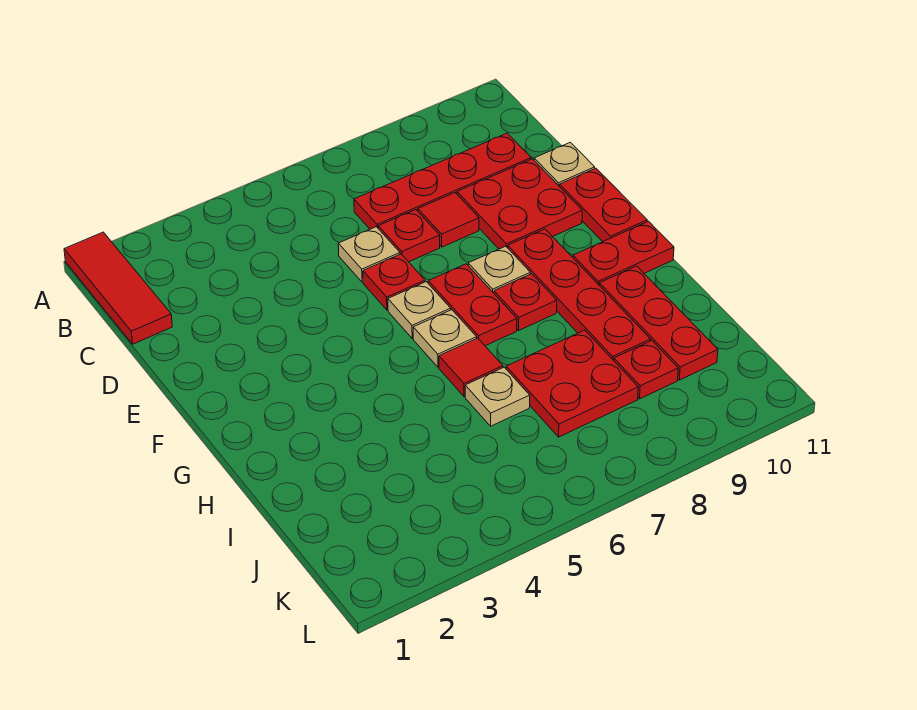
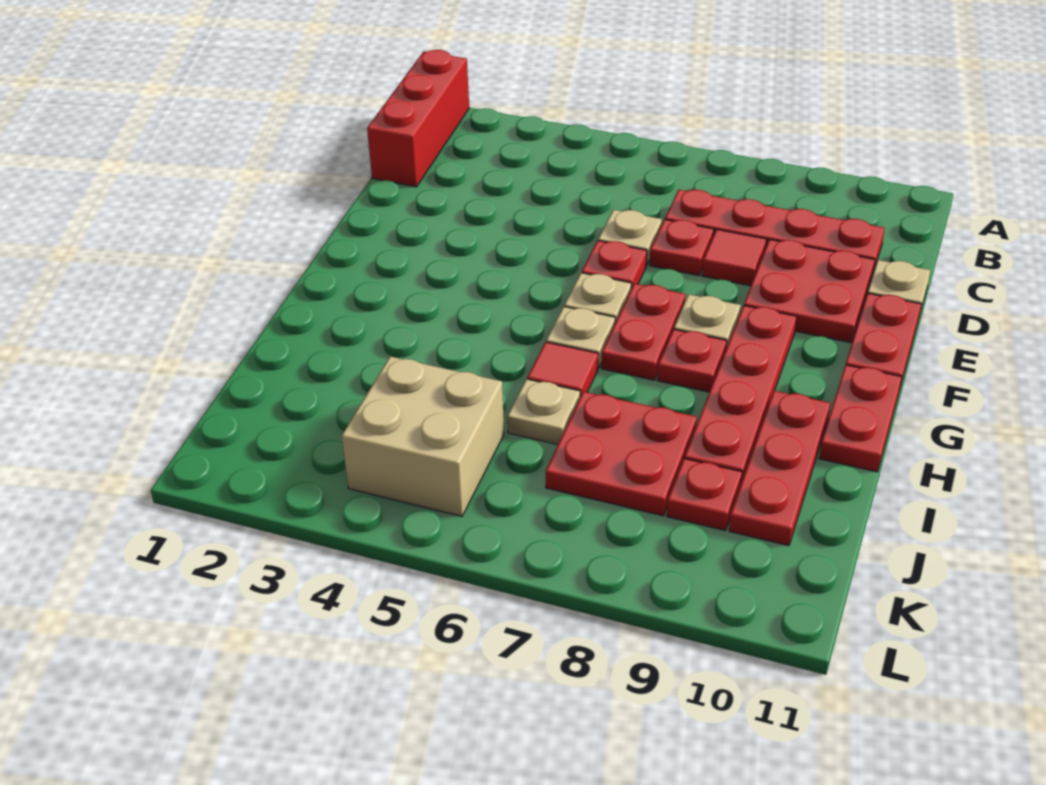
red 1x3 tile [64,232,172,344] -> red 1x3 brick [367,50,469,187]
red 1x2 plate [573,221,674,285] -> red 1x2 plate turned to [819,365,902,472]
none -> tan 2x2 brick [342,357,504,516]

